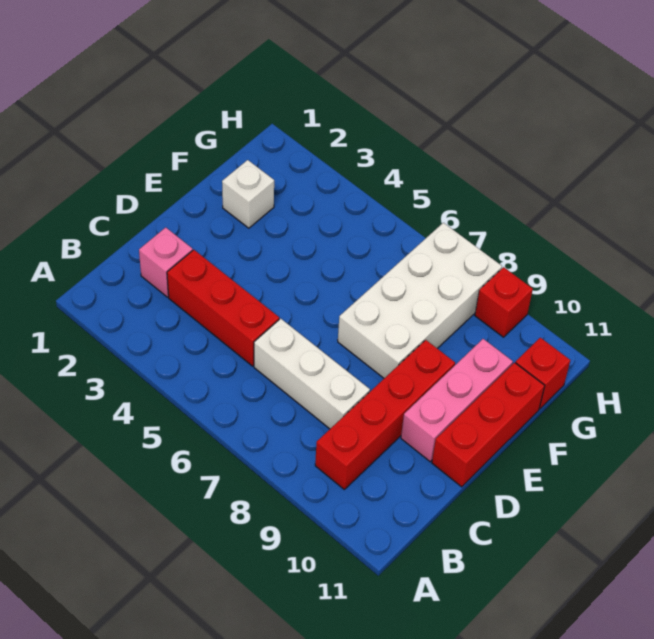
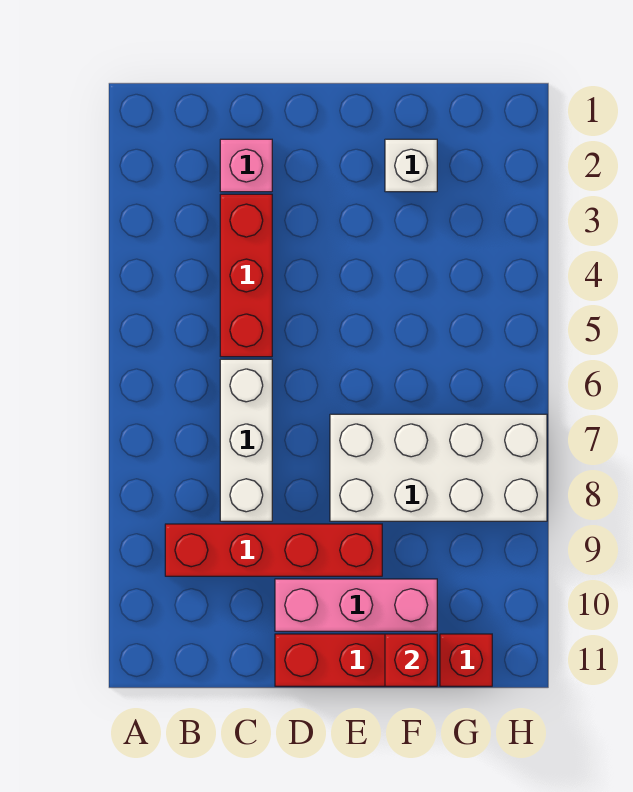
red 1x1 brick [475,267,533,337] -> red 1x1 brick moved to [385,634,437,686]

